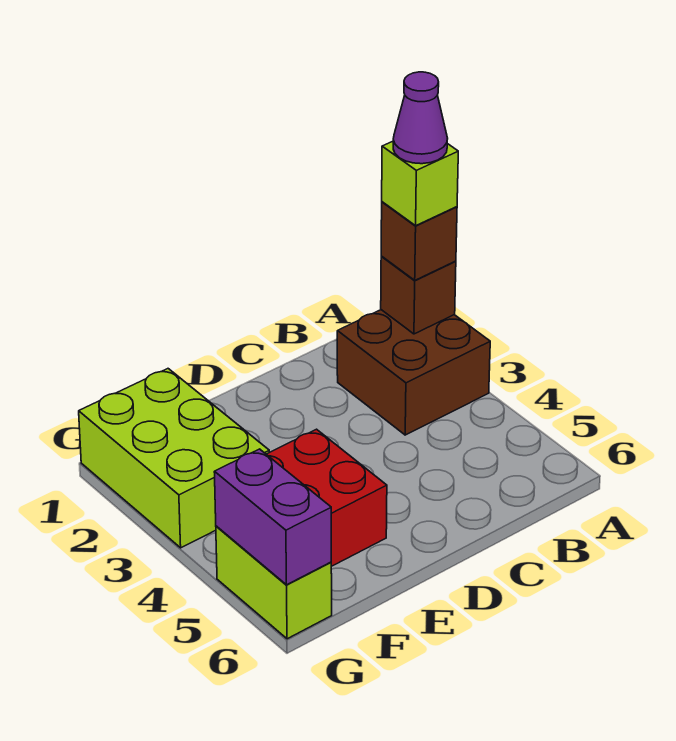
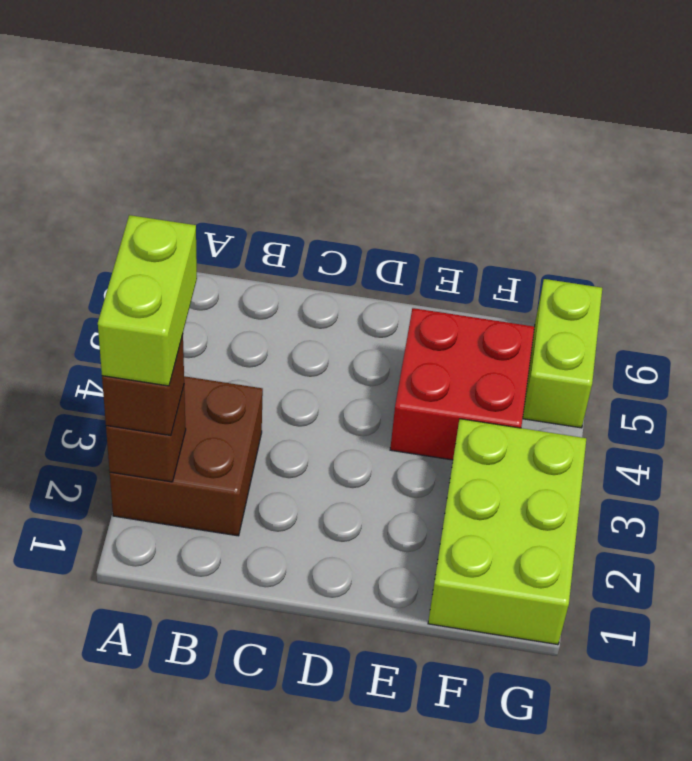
lime 1x1 brick [382,141,458,226] -> lime 1x2 brick [98,215,197,386]
purple 1x1 cone [393,72,448,164] -> none
purple 1x2 brick [214,449,331,585] -> none

